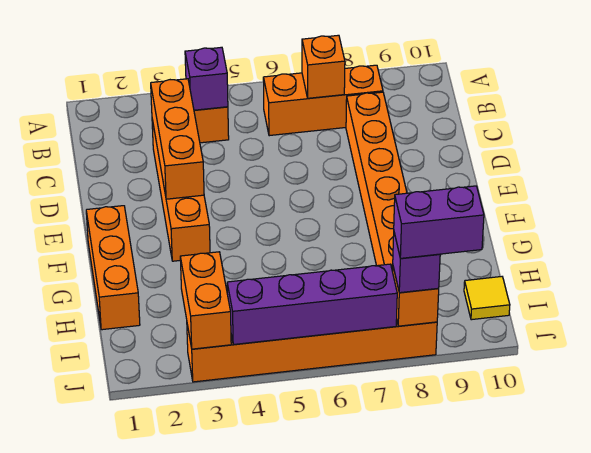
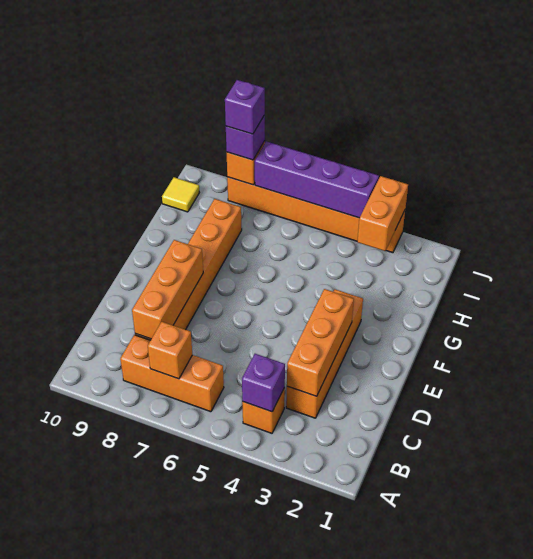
orange 1x3 brick [86,206,140,330] -> orange 1x3 brick moved to [132,240,203,339]
purple 1x2 brick [394,186,484,258] -> purple 1x1 brick [225,80,265,134]

